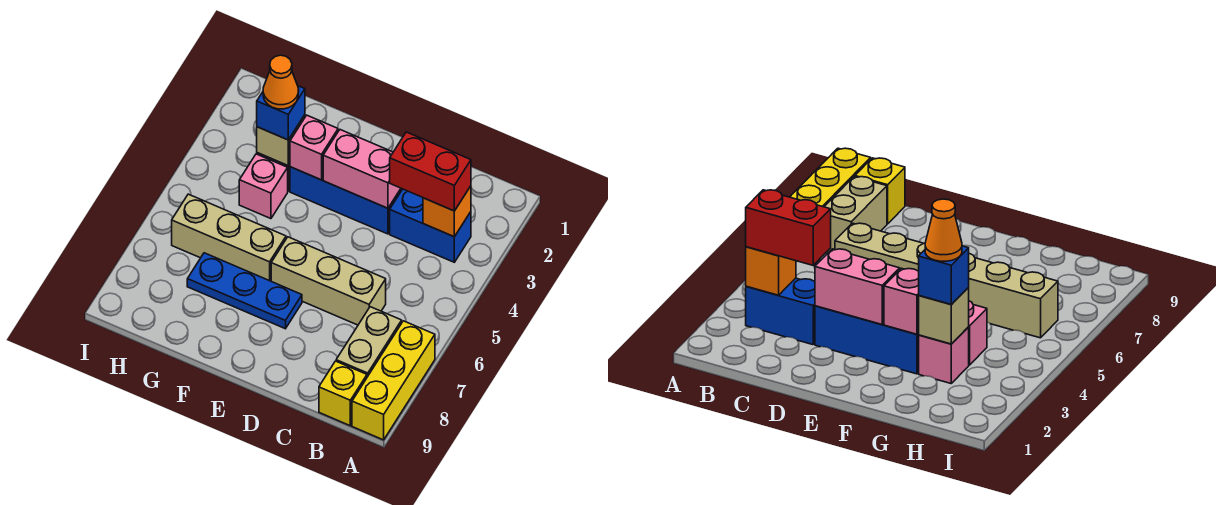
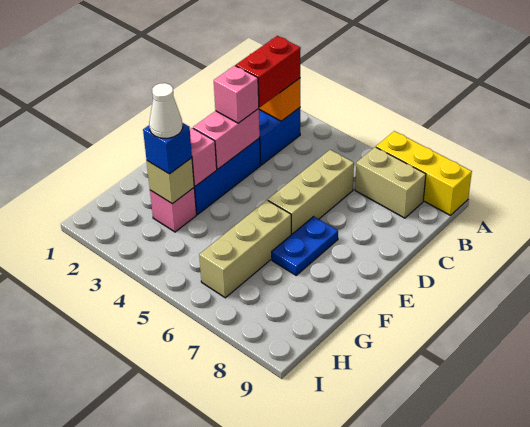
yellow 1x1 brick [319,361,367,426] -> none
blue 1x3 plate [187,253,302,329] -> blue 1x2 plate [272,217,338,275]
orange 1x1 cone [263,55,299,109] -> white 1x1 cone [149,83,183,138]
pink 1x1 brick [239,154,288,219] -> pink 1x1 brick moved to [214,66,259,123]

